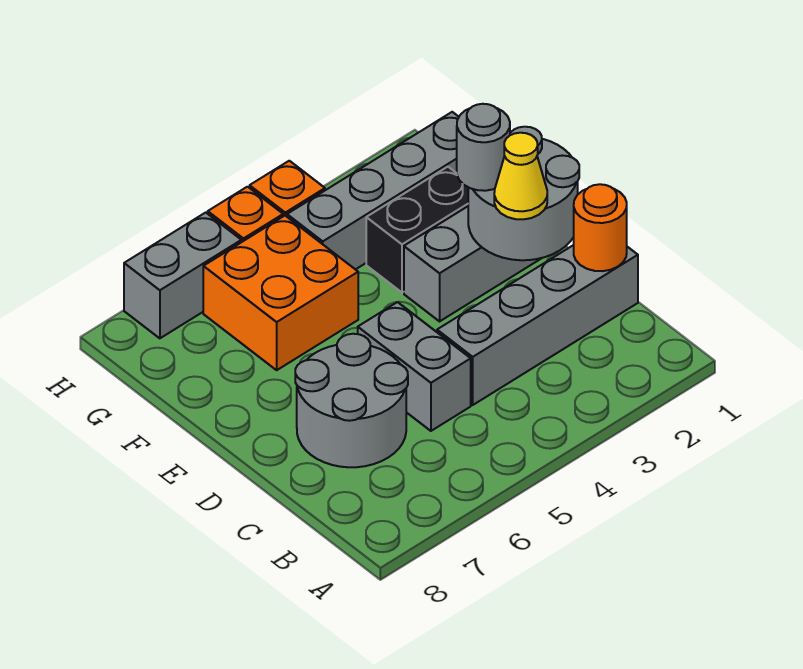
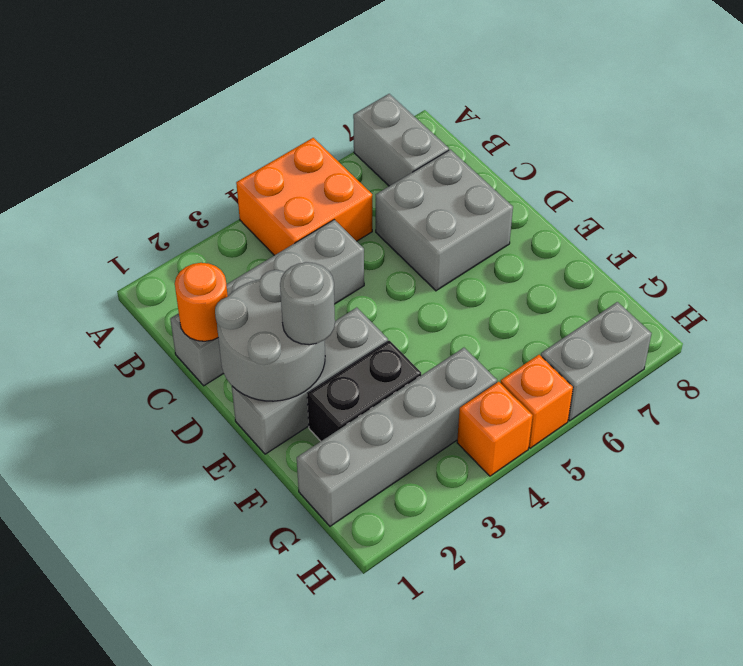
grey 1x2 brick [358,302,471,431] -> grey 1x2 brick moved to [353,94,449,186]
grey 2x2 round brick [295,334,408,467] -> grey 2x2 brick [376,149,513,291]
yellow 1x1 cone [494,133,547,219] -> none
orange 2x2 brick [203,216,358,370] -> orange 2x2 brick moved to [236,138,372,255]

